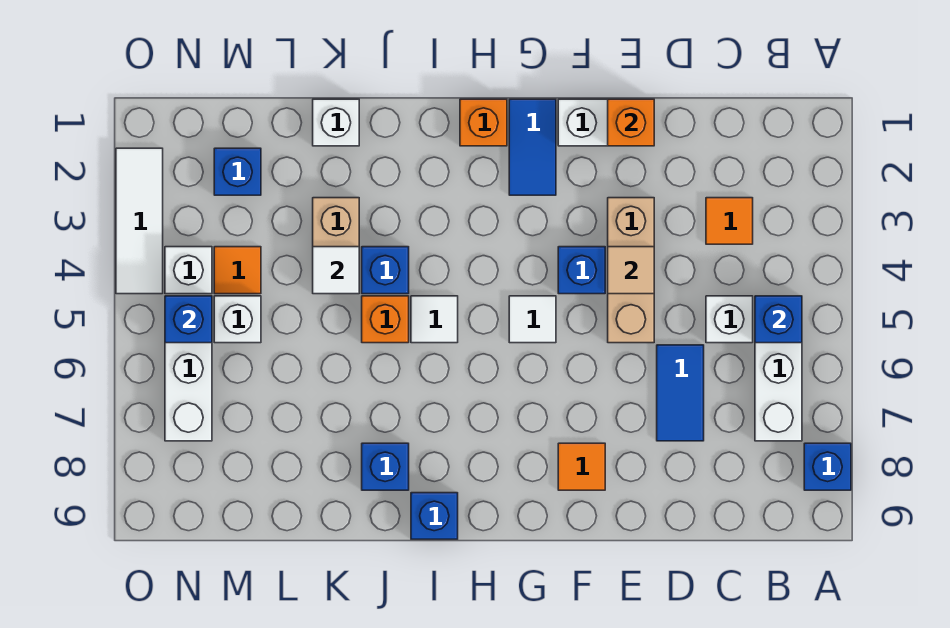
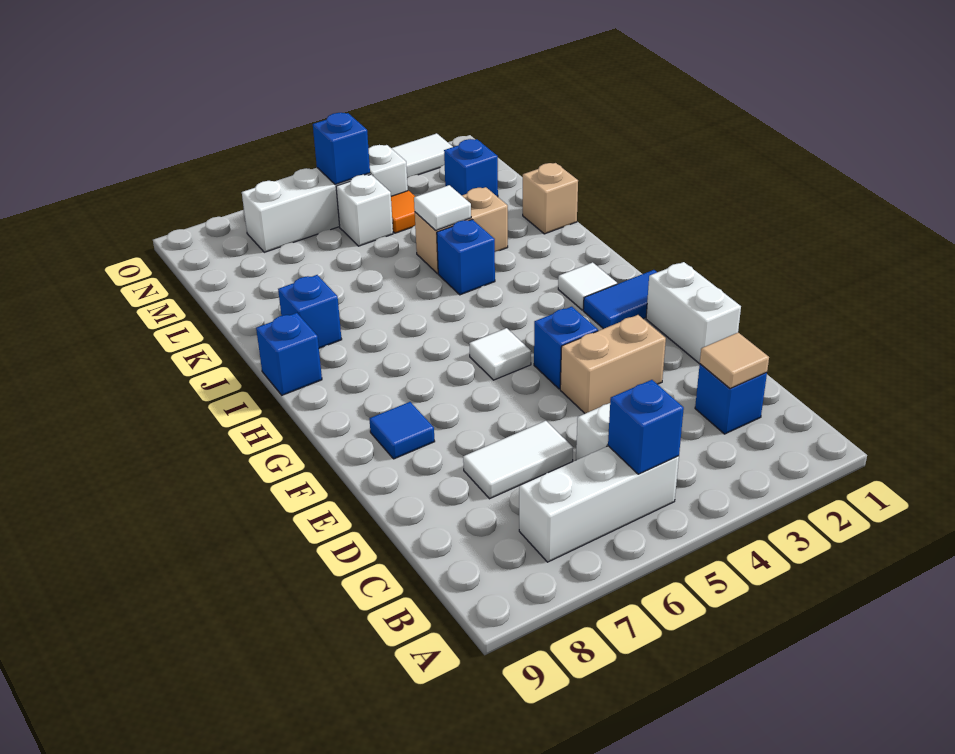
blue 1x1 brick [804,443,851,490] -> blue 1x1 brick moved to [695,364,767,434]
orange 1x1 tile [706,198,753,244] -> none
blue 1x2 tile [657,345,704,441] -> white 1x2 tile [463,421,573,499]
orange 1x1 brick [608,99,654,146] -> none
tan 1x3 brick [608,198,654,343] -> tan 1x2 brick [560,315,666,413]
tan 1x1 tile [608,247,654,294] -> tan 1x1 tile moved to [700,333,769,389]
orange 1x1 tile [558,443,605,490] -> blue 1x1 tile [369,402,435,459]
orange 1x1 brick [460,99,507,146] -> none
white 1x1 tile [411,296,458,343] -> white 1x1 tile moved to [558,262,617,310]
orange 1x1 brick [362,296,409,343] -> none
white 1x1 brick [313,99,359,146] -> tan 1x1 brick [523,163,578,234]

